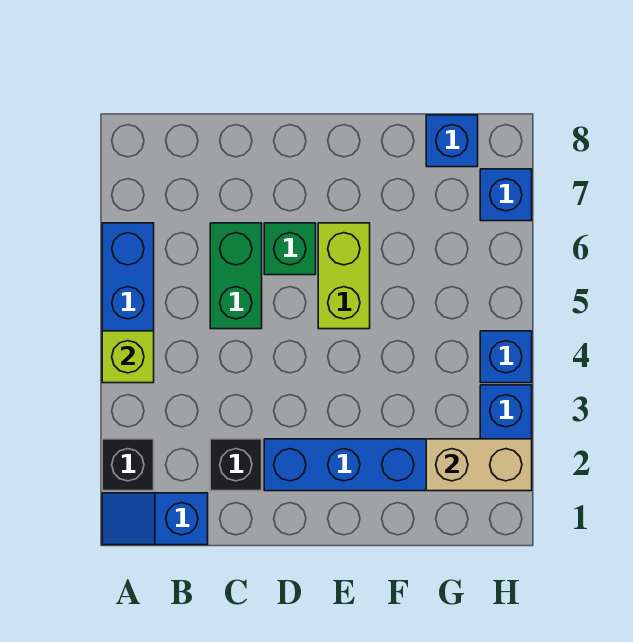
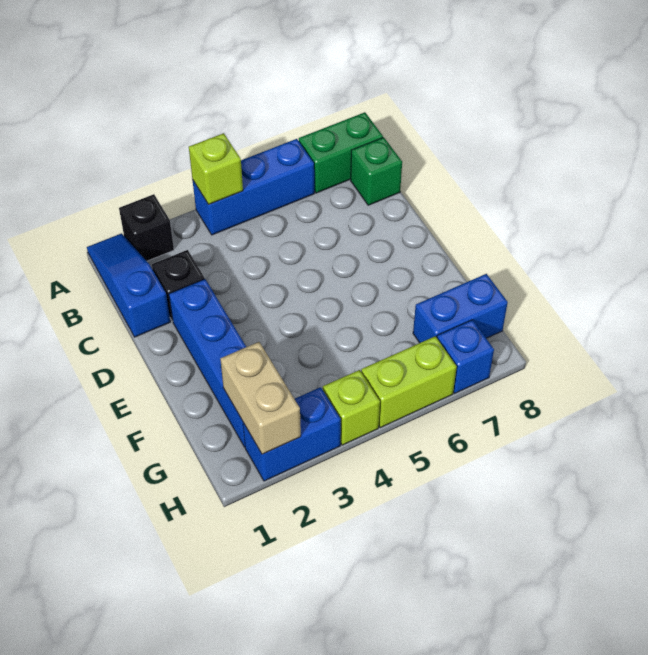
blue 1x2 slope [102,493,208,545] -> blue 1x3 slope [87,233,170,337]
green 1x2 brick [210,223,262,329] -> green 1x2 brick moved to [299,112,383,193]
green 1x1 brick [264,223,316,275] -> green 1x1 brick moved to [351,137,402,205]
lime 1x2 brick [318,223,370,329] -> lime 1x2 brick moved to [361,336,457,428]
blue 1x1 brick [426,115,478,167] -> blue 1x2 brick [413,274,508,343]
blue 1x1 brick [480,331,532,383] -> lime 1x1 brick [323,370,380,445]

